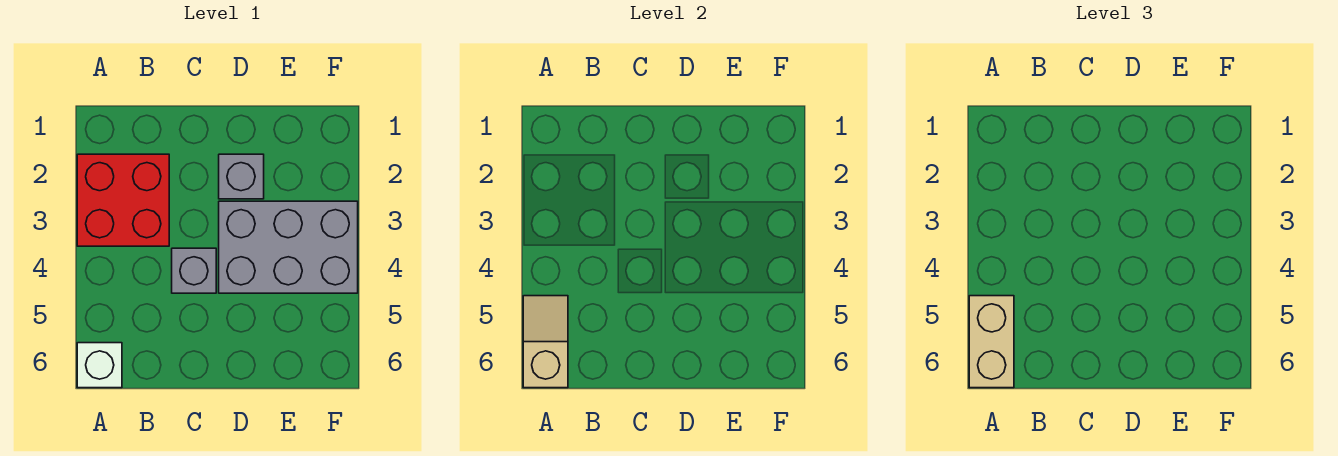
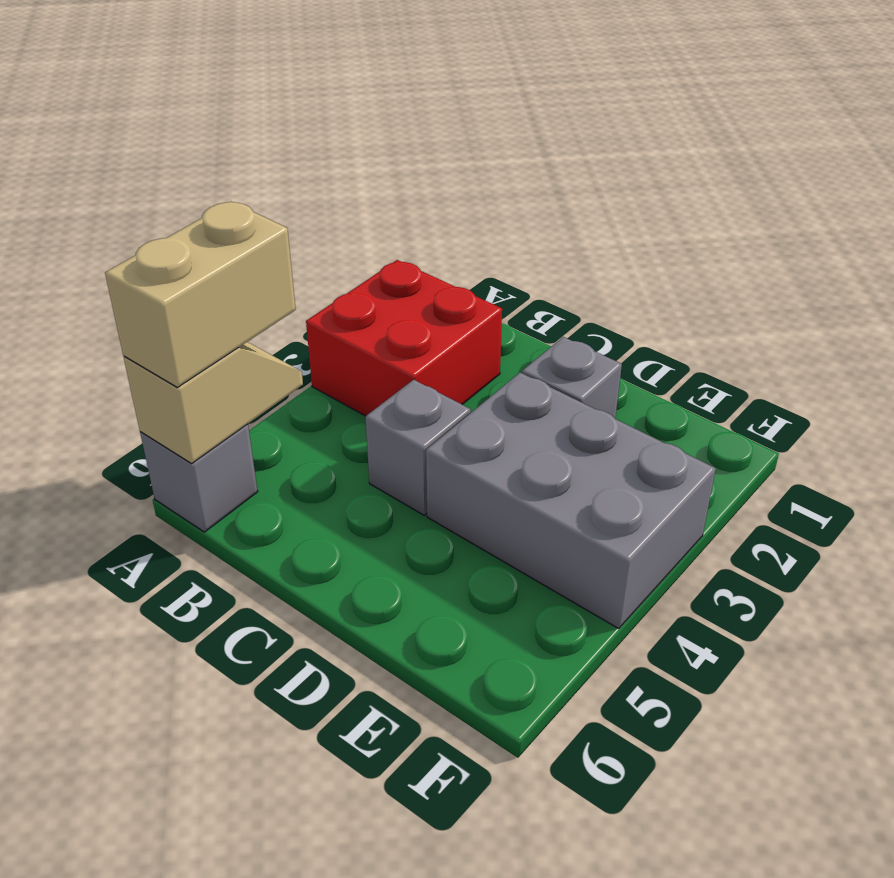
white 1x1 brick [77,343,122,388] -> grey 1x1 brick [140,424,258,532]

